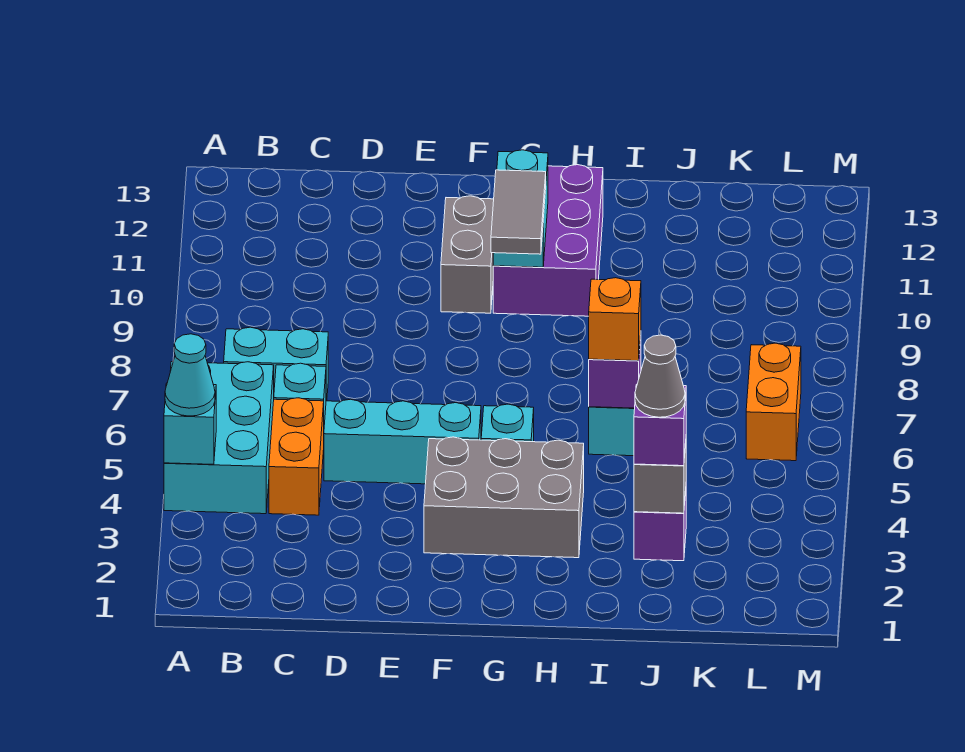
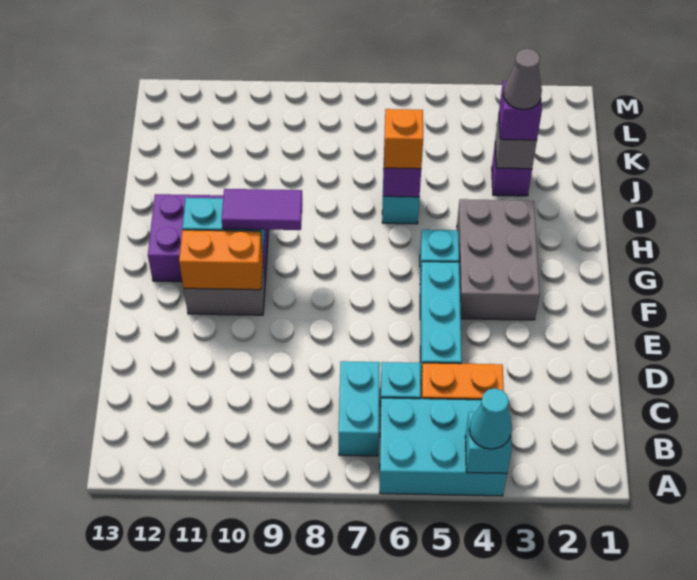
grey 1x2 tile [491,170,546,254] -> purple 1x2 tile [222,189,302,230]
orange 1x2 brick [746,343,801,461] -> orange 1x2 brick moved to [179,230,263,290]

